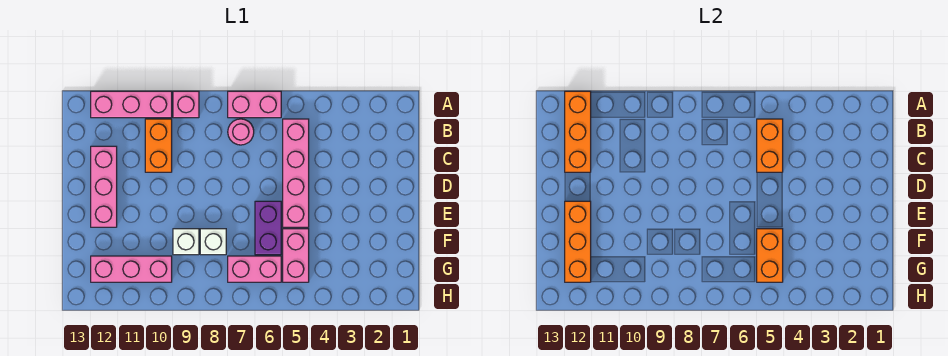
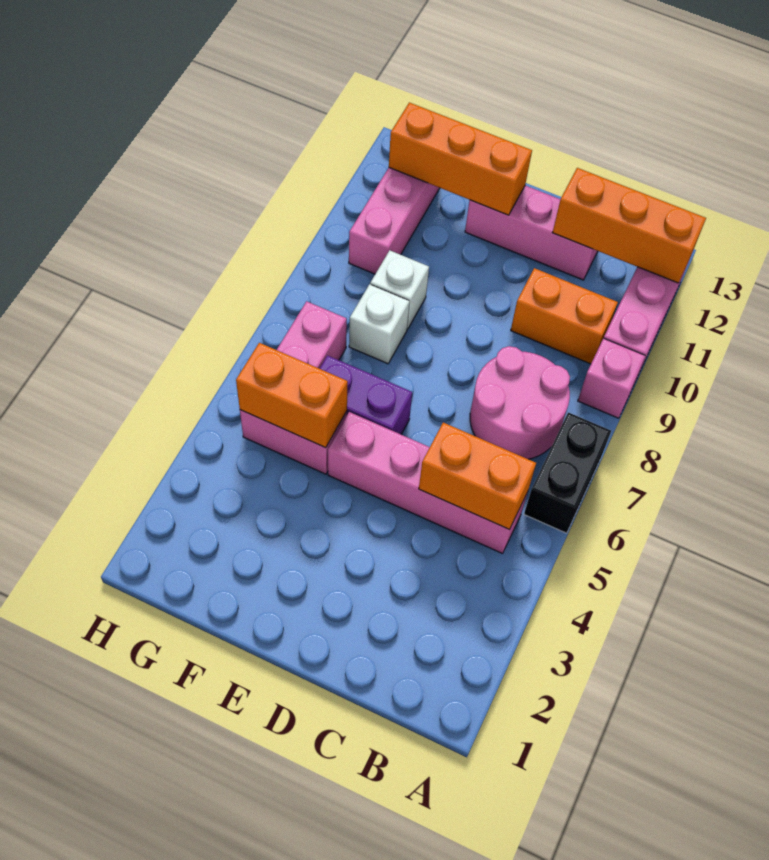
pink 1x2 brick [228,91,281,118] -> black 1x2 brick [524,412,611,533]
pink 1x1 round brick [228,119,254,145] -> pink 2x2 round brick [470,346,570,459]

